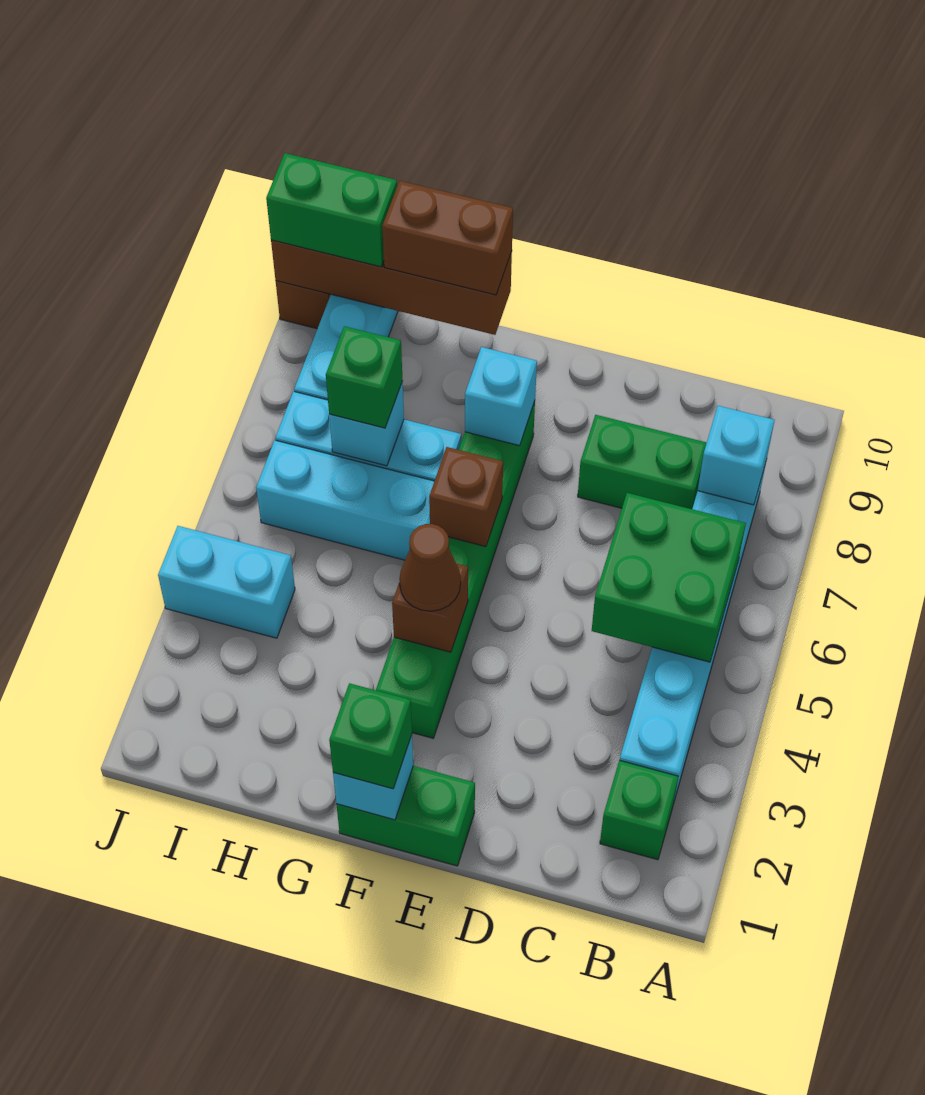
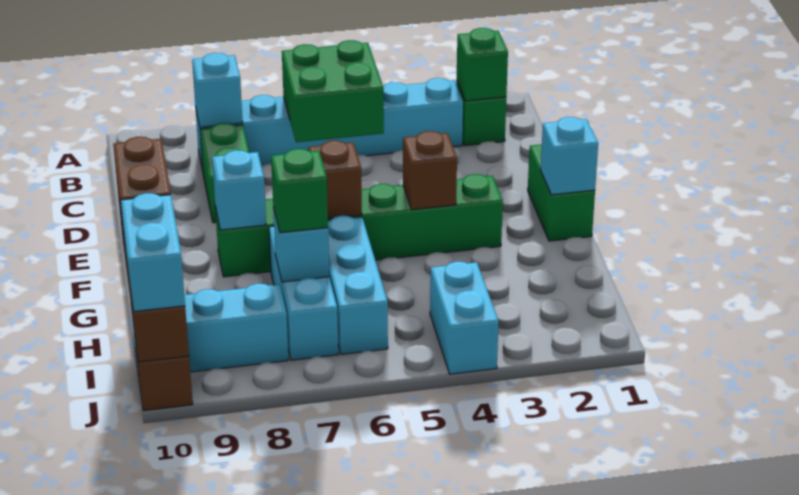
green 1x1 brick [329,683,412,789] -> green 1x1 brick moved to [457,28,508,101]
brown 1x1 cone [400,524,461,611] -> none
green 1x2 brick [266,153,397,267] -> cyan 1x2 brick [121,193,185,312]

